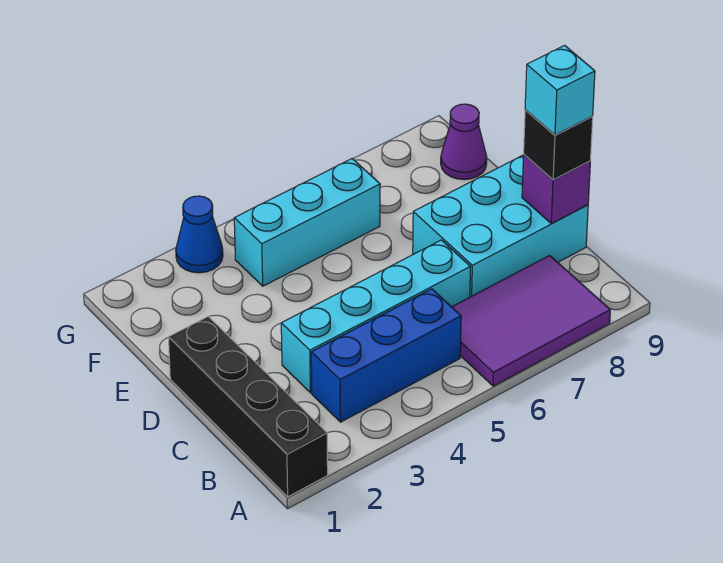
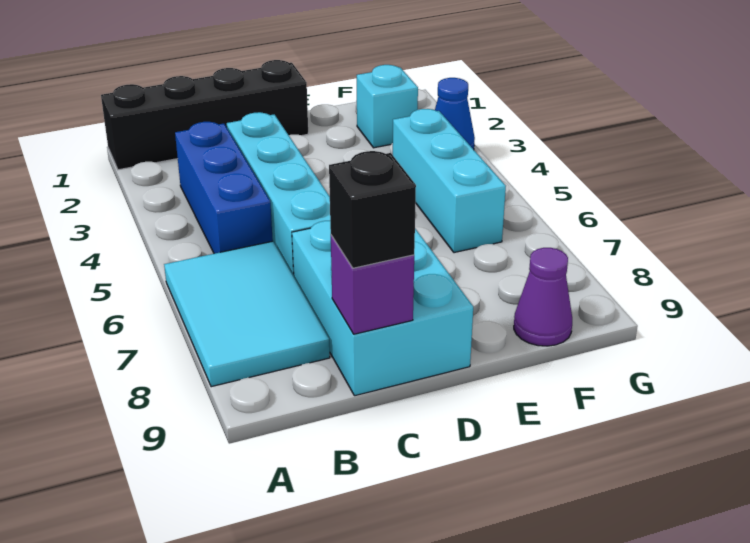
purple 2x3 tile [452,255,610,386] -> cyan 2x3 tile [164,241,330,387]
cyan 1x1 brick [525,45,595,135] -> cyan 1x1 brick moved to [357,65,418,148]

